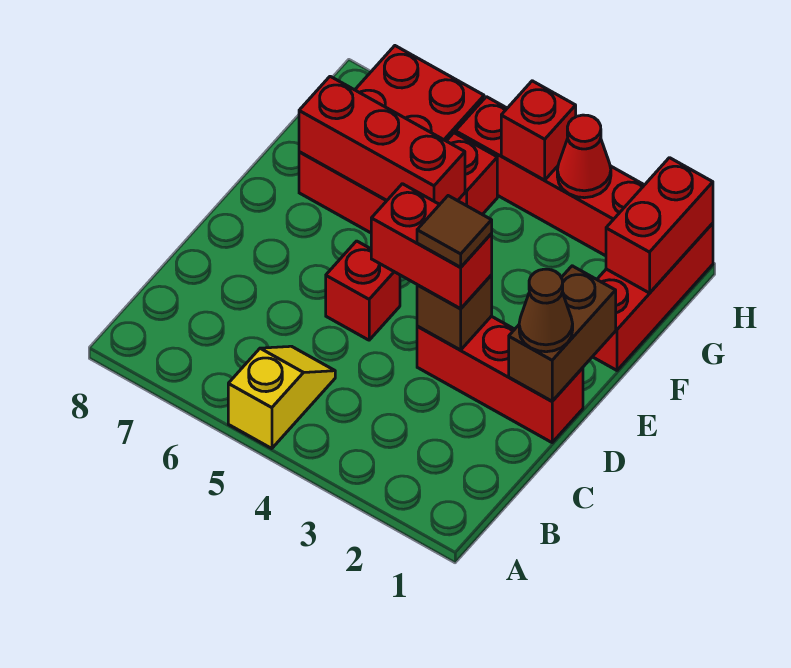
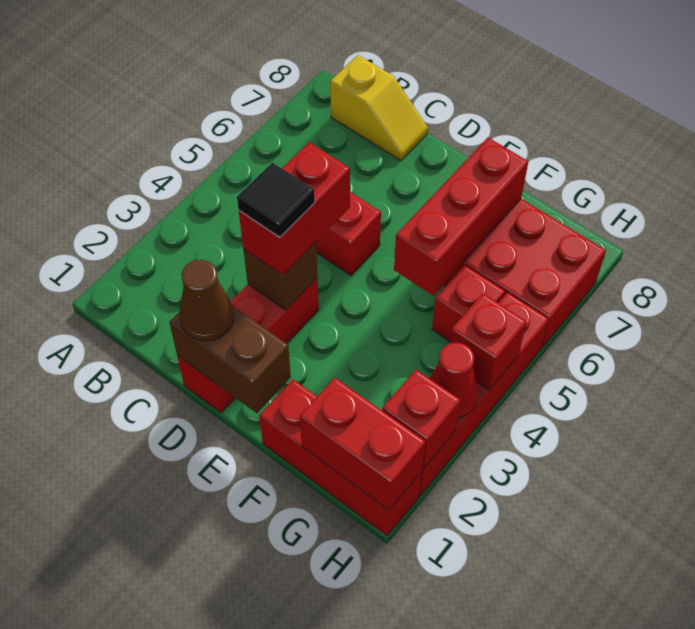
yellow 1x2 slope [228,346,335,449] -> yellow 1x2 slope moved to [330,55,428,160]
brown 1x1 tile [417,196,492,267] -> black 1x1 tile [237,163,315,237]
none -> red 1x1 brick [382,370,460,469]

